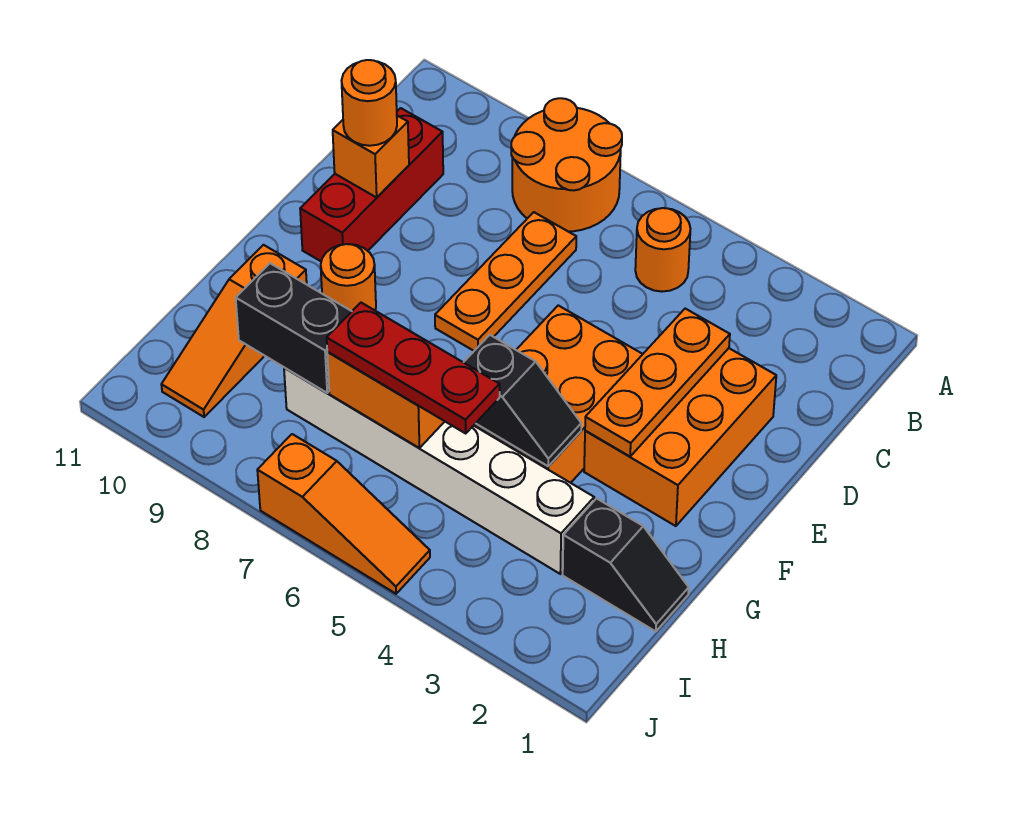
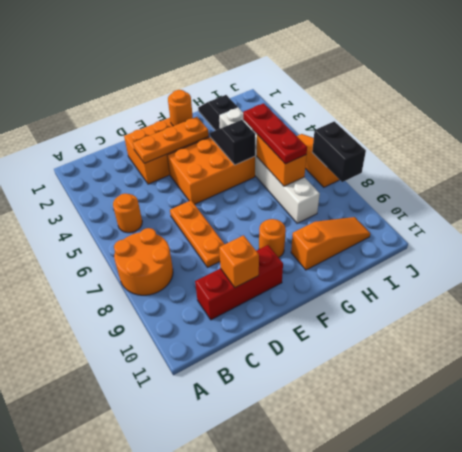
orange 1x3 plate [435,212,576,351] -> orange 1x3 plate turned to [170,200,225,268]
orange 1x1 round brick [341,60,397,146] -> orange 1x1 round brick moved to [168,90,193,126]
black 1x2 brick [236,263,352,393] -> black 1x2 brick moved to [312,121,366,182]

